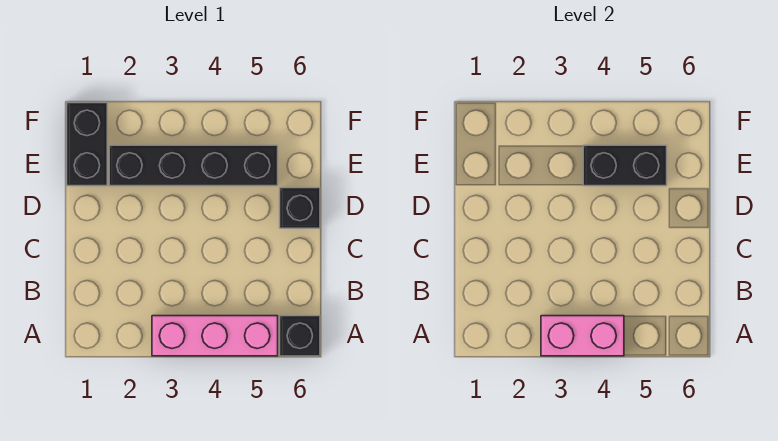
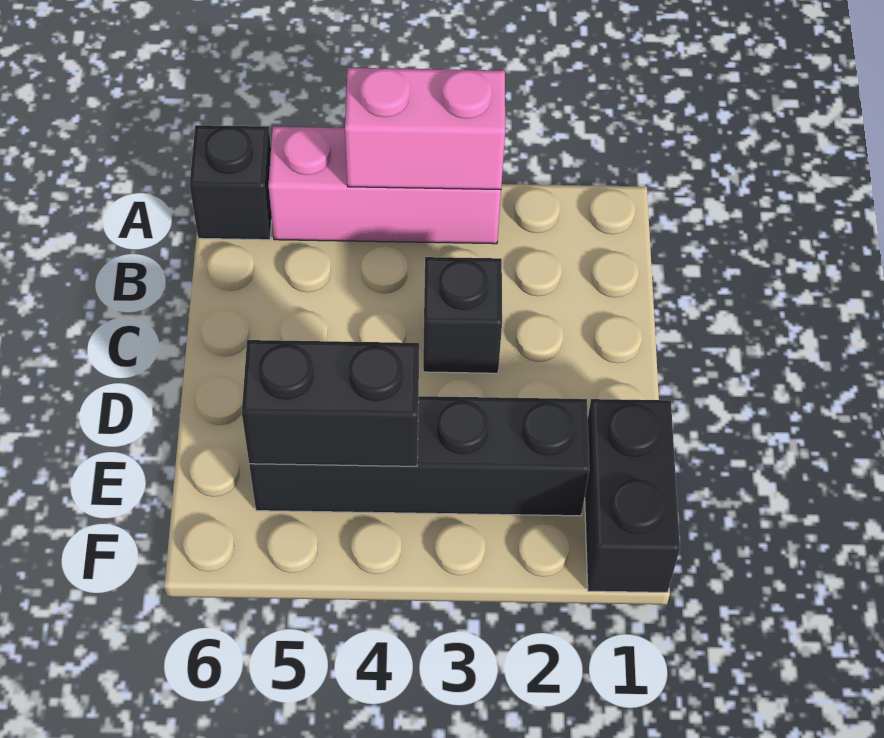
black 1x1 brick [280,188,320,228] -> black 1x1 brick moved to [423,257,502,373]

